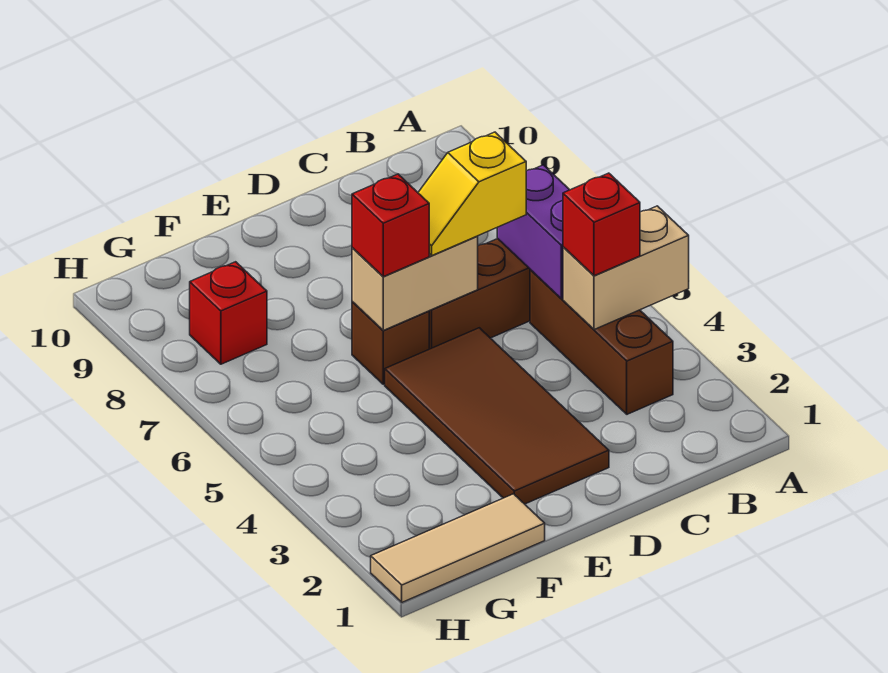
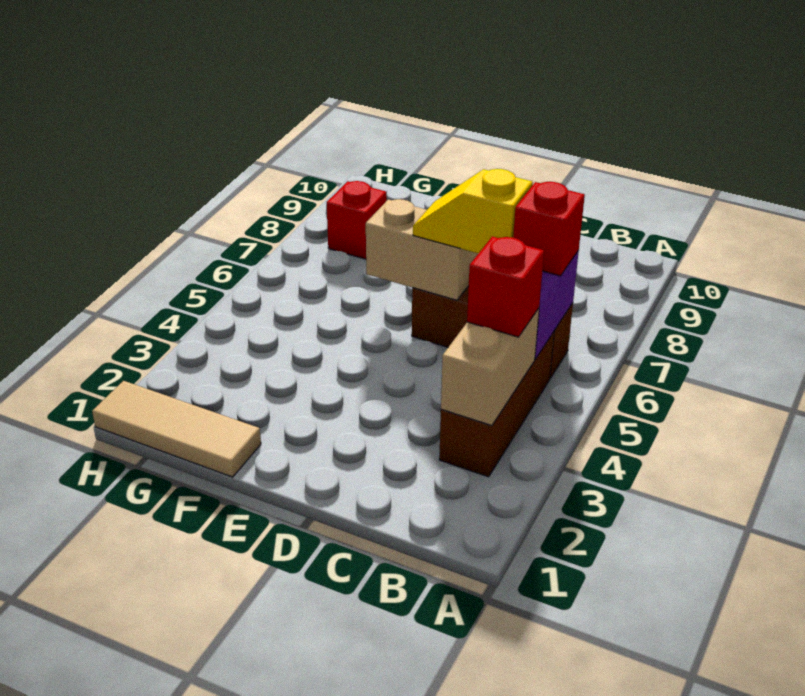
tan 1x2 brick [563,206,689,330] -> tan 1x2 brick turned to [441,308,539,426]
brown 2x4 tile [385,328,609,504] -> none
brown 1x1 brick [352,302,429,384] -> none
red 1x1 brick [352,174,429,277] -> red 1x1 brick moved to [513,182,585,276]

